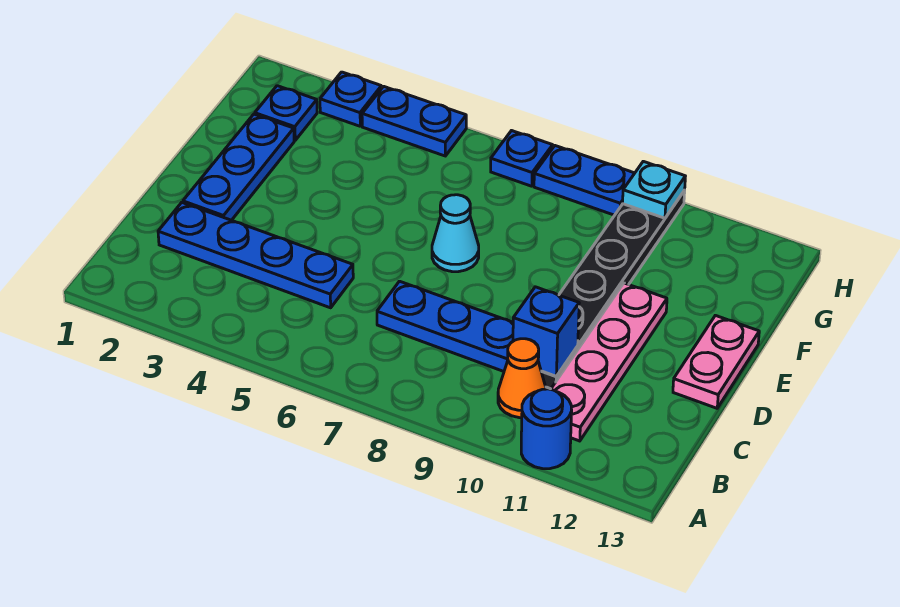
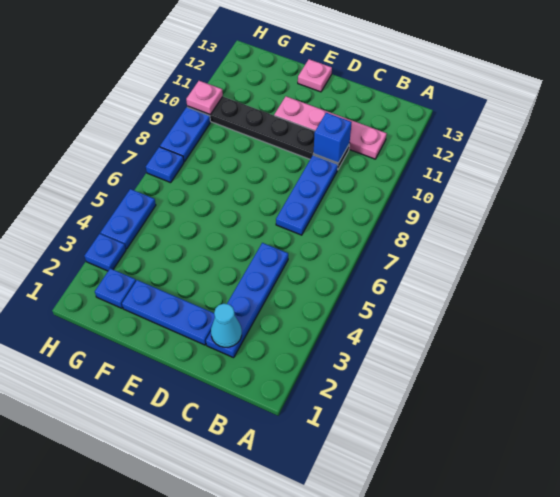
blue 1x1 round brick [521,389,572,469] -> none
orange 1x1 cone [498,339,546,418] -> none
pink 1x2 plate [673,315,759,408] -> pink 1x1 plate [298,59,332,92]
cyan 1x1 cone [432,195,479,272] -> cyan 1x1 cone moved to [211,304,242,347]
cyan 1x1 plate [623,161,685,218] -> pink 1x1 plate [186,81,223,115]

